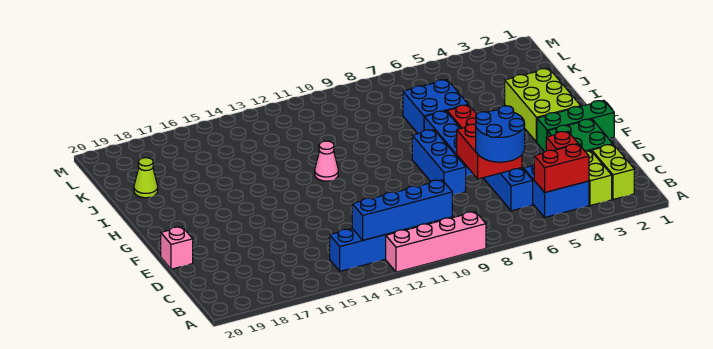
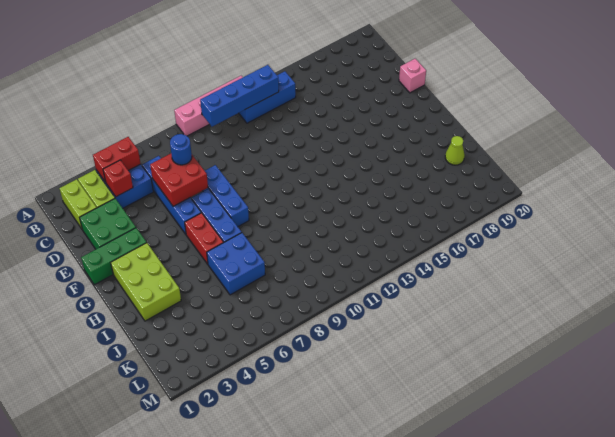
blue 2x2 round brick [476,106,525,162] -> blue 1x1 round brick [170,134,192,165]
pink 1x1 cone [315,141,338,181] -> none

